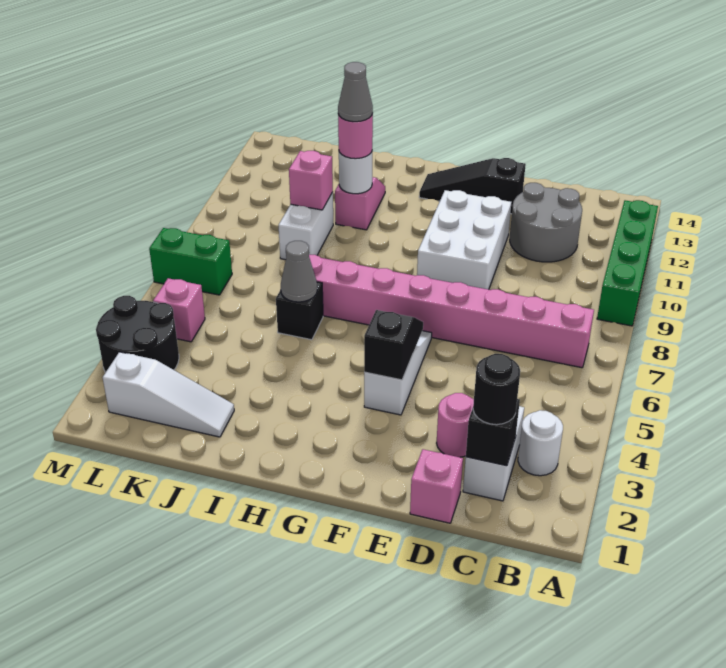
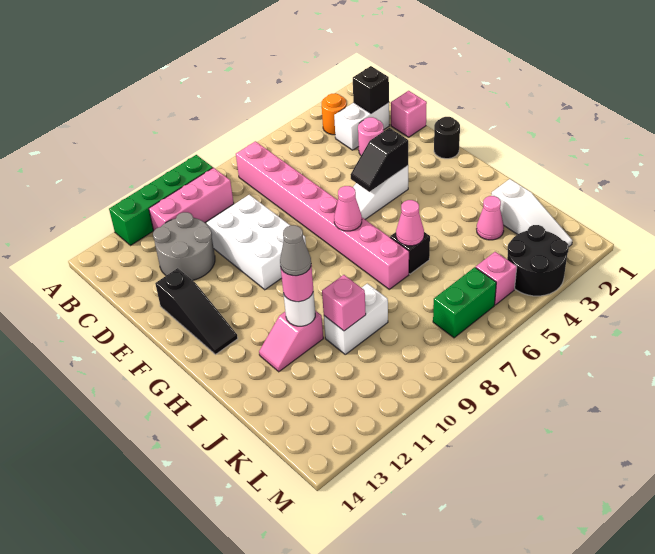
white 1x1 round brick [518,410,563,476] -> orange 1x1 round brick [322,93,347,135]
none -> pink 1x3 brick [149,168,234,231]
black 1x1 round brick [473,354,520,425] -> black 1x1 round brick moved to [434,117,460,159]
white 2x3 brick [417,190,511,290] -> white 2x3 brick turned to [207,195,306,290]
none -> pink 1x1 cone [334,186,362,231]
grey 1x1 cone [281,241,317,302] -> pink 1x1 cone [396,200,424,246]
white 1x3 slope [103,352,234,437] -> white 1x3 slope turned to [491,179,572,246]
none -> pink 1x1 cone [477,196,504,240]
green 1x2 brick [149,228,232,295] -> green 1x2 brick turned to [433,267,496,338]

